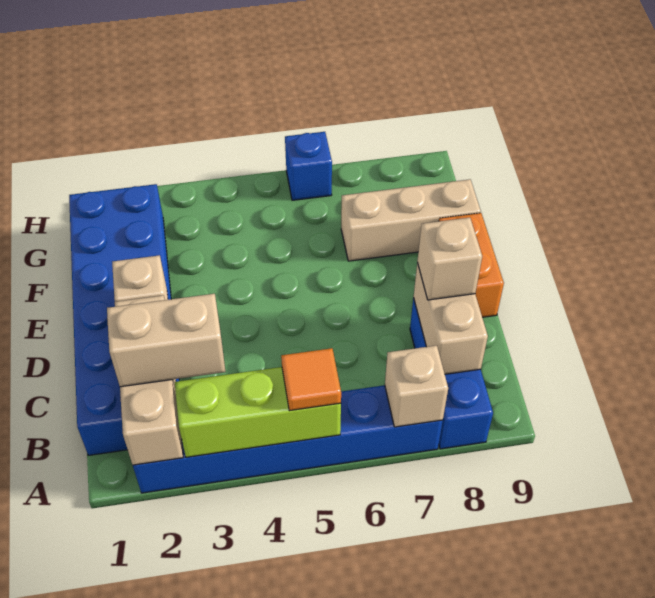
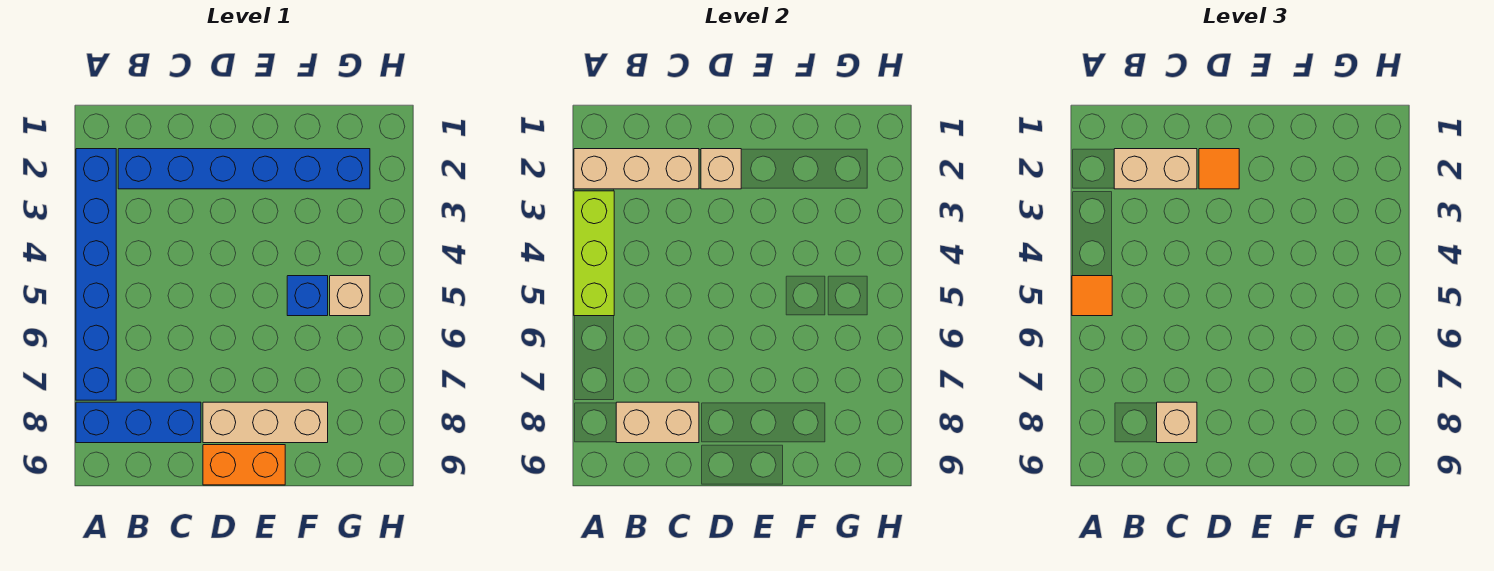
tan 1x1 brick [385,345,448,427] -> tan 1x1 brick moved to [330,276,370,316]
blue 2x6 brick [69,184,179,455] -> blue 1x6 brick [118,149,370,189]
tan 1x2 brick [107,294,226,387] -> tan 1x2 brick turned to [1114,149,1197,189]
none -> orange 1x1 tile [1199,149,1239,189]
tan 1x3 brick [341,179,481,261] -> tan 1x3 brick turned to [203,402,328,443]
blue 1x1 brick [285,132,332,200] -> blue 1x1 brick moved to [287,276,328,316]

